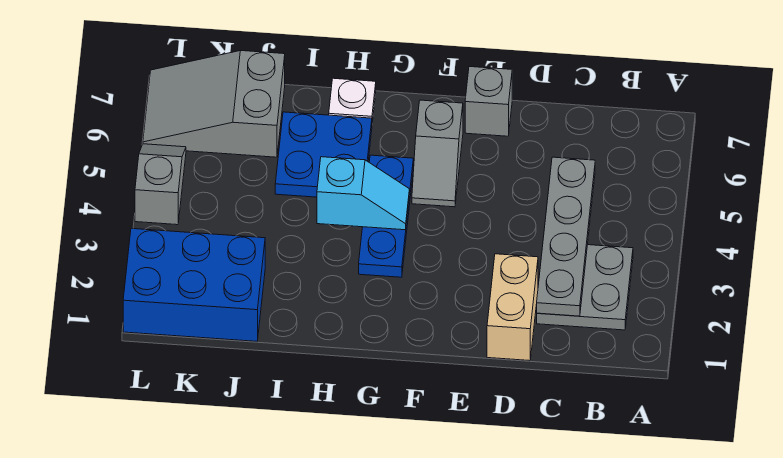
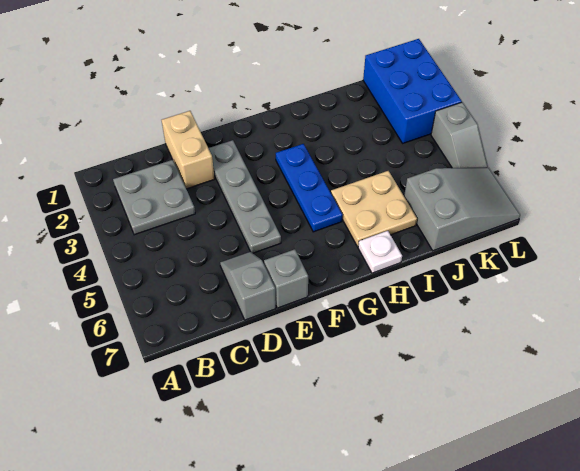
grey 1x4 plate [537,157,595,316] -> grey 1x4 plate moved to [208,140,281,253]
grey 1x2 slope [412,100,463,207] -> grey 1x2 slope moved to [220,252,276,320]
cyan 1x2 slope [317,157,409,230] -> none
blue 2x2 plate [275,112,372,197] -> tan 2x2 plate [331,171,417,247]
blue 2x3 brick [123,228,265,341] -> blue 2x3 brick turned to [363,39,462,143]

